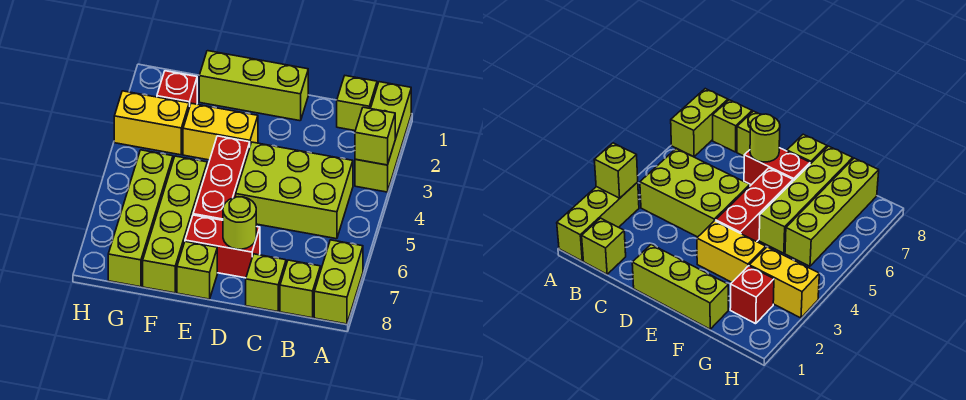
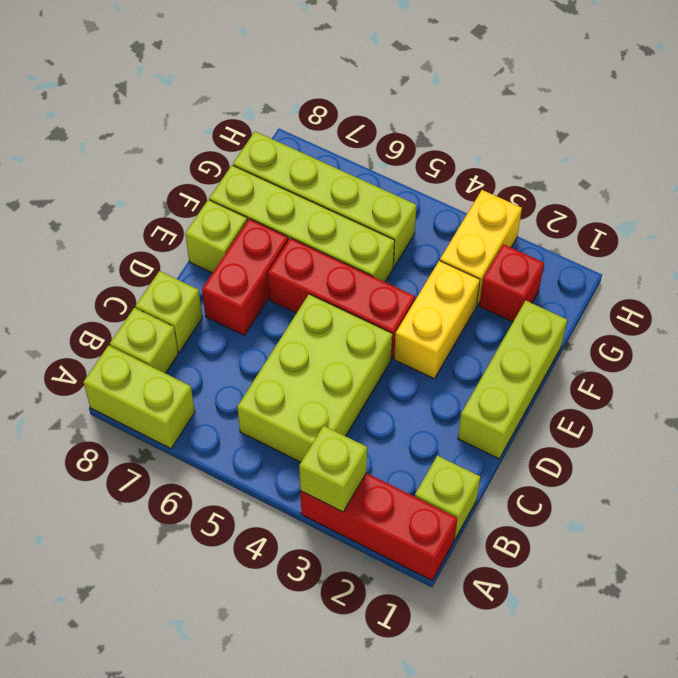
lime 1x3 brick [355,82,411,192] -> red 1x3 brick [300,473,457,580]
lime 1x1 round brick [223,197,256,249] -> none

